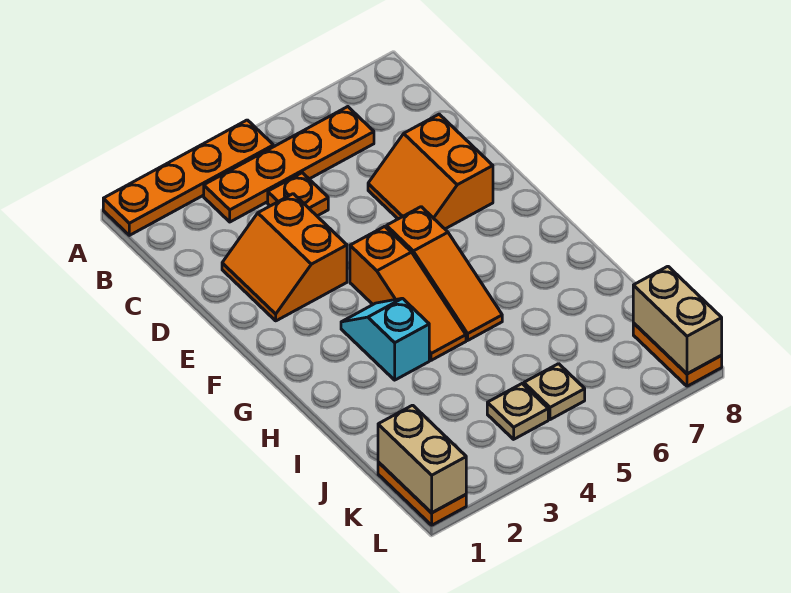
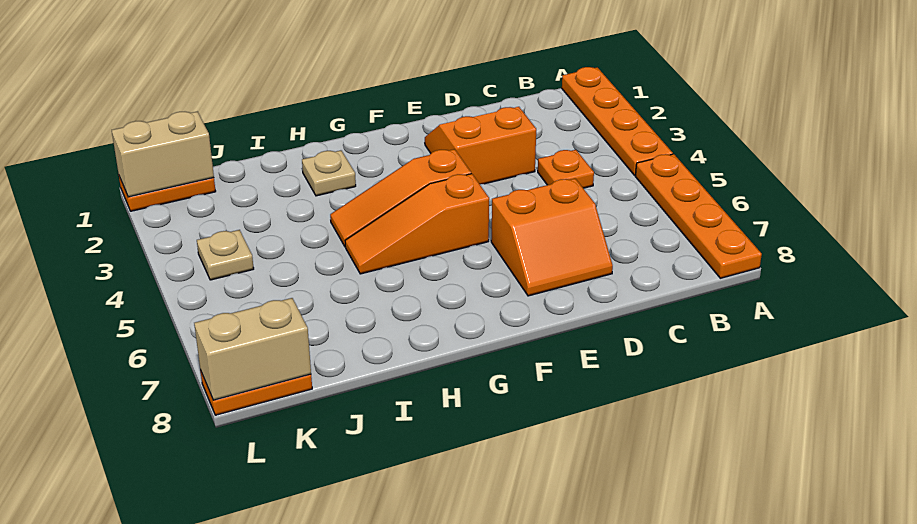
orange 1x4 plate [204,107,374,222] -> orange 1x4 plate moved to [636,154,762,278]
orange 2x2 slope [368,114,493,229] -> orange 2x2 slope turned to [491,179,613,296]
cyan 1x2 slope [341,298,429,380] -> none
tan 1x1 plate [524,364,585,420] -> tan 1x1 plate moved to [302,150,356,196]

